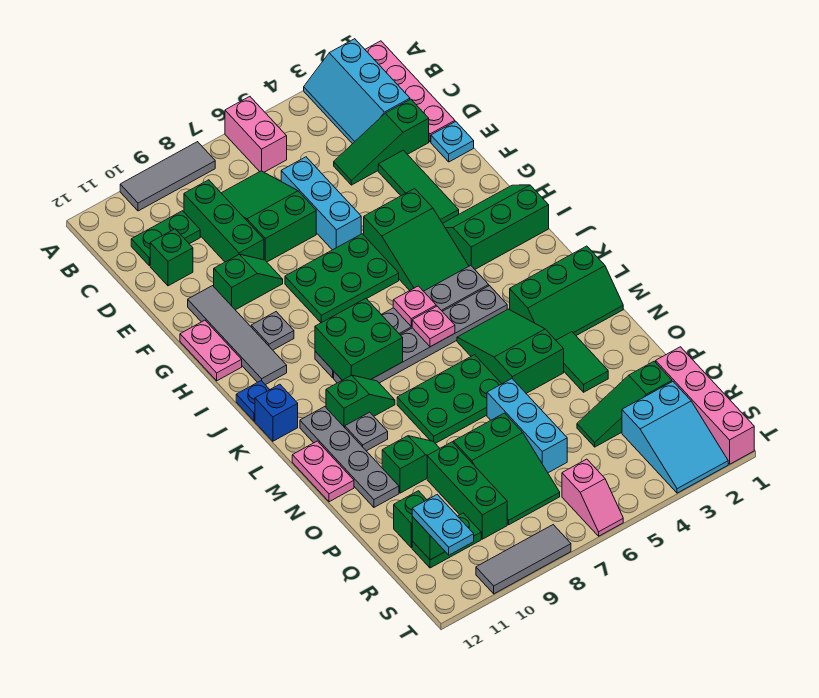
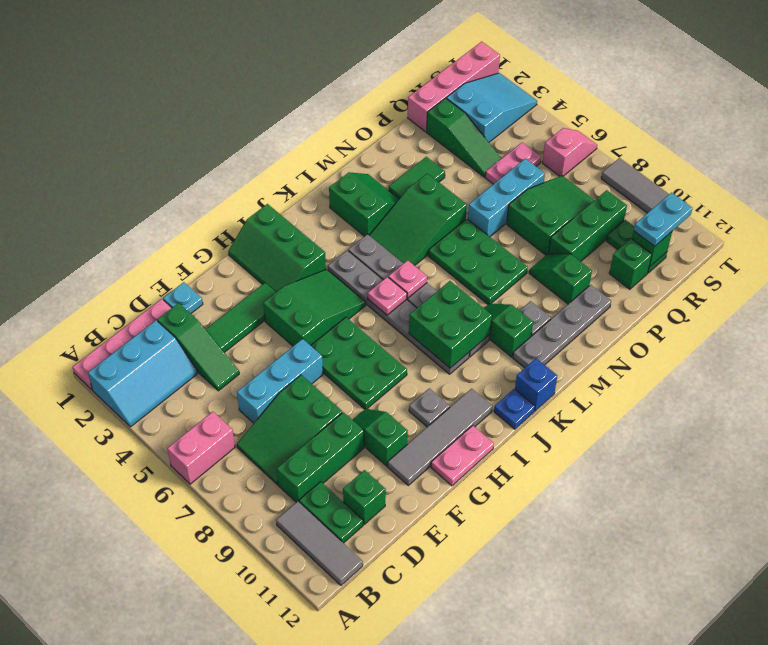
grey 1x3 tile [120,142,215,211] -> grey 1x3 tile moved to [276,501,363,585]
green 2x3 slope [510,246,623,340] -> green 2x2 slope [329,172,399,236]
pink 1x2 plate [292,441,354,502] -> pink 1x2 plate moved to [485,142,541,184]

